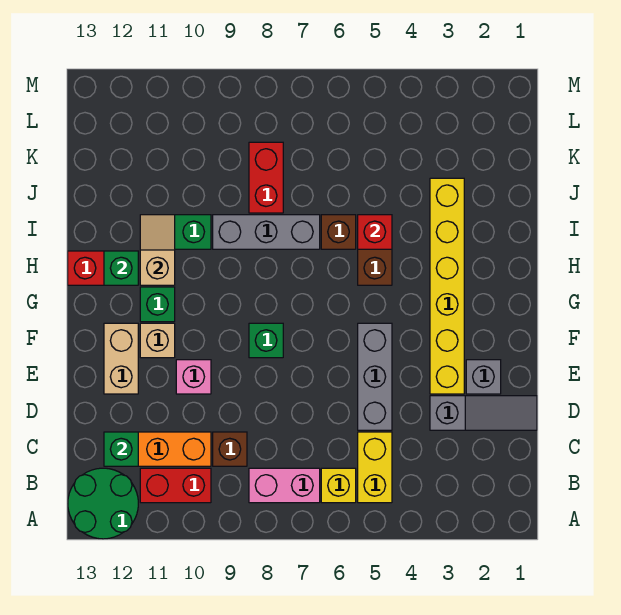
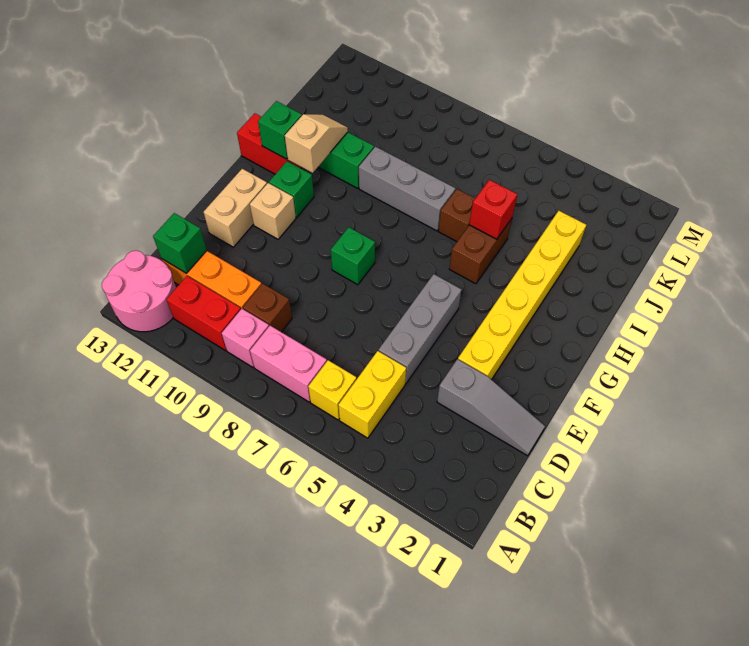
green 2x2 round brick [68,468,138,539] -> pink 2x2 round brick [102,251,176,332]
grey 1x1 brick [466,360,501,394] -> none
pink 1x1 brick [176,360,211,394] -> pink 1x1 brick moved to [222,309,269,367]
red 1x2 brick [249,142,283,213] -> none

